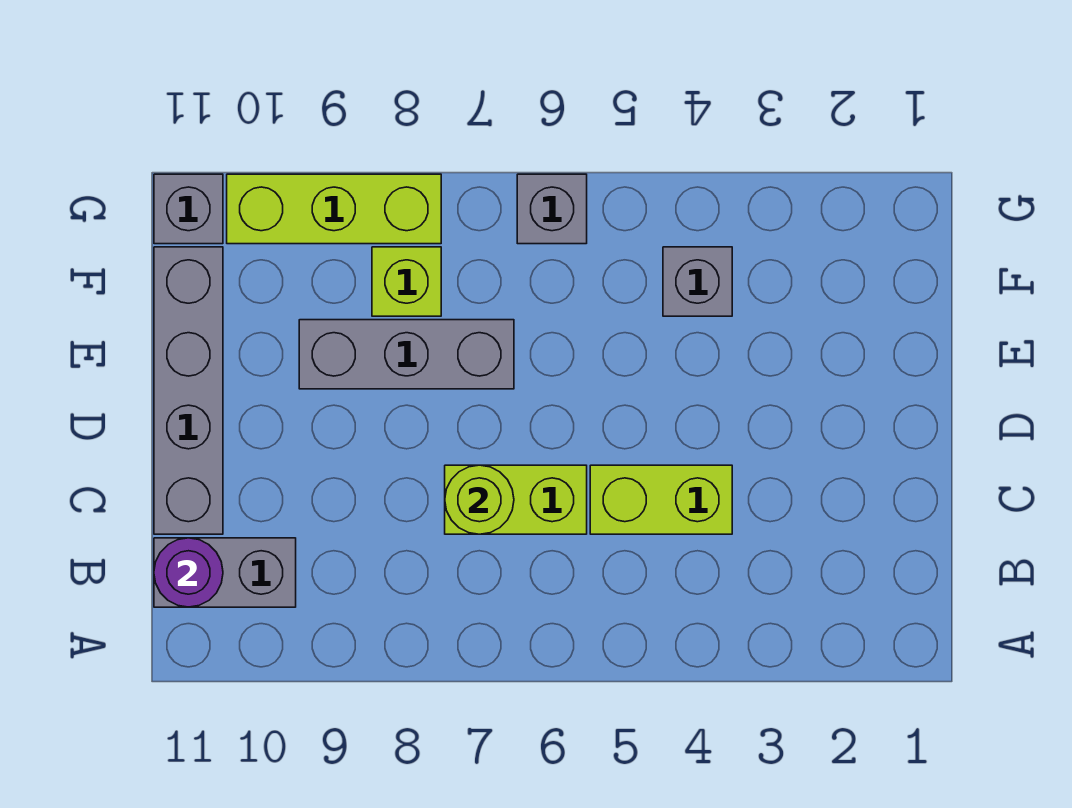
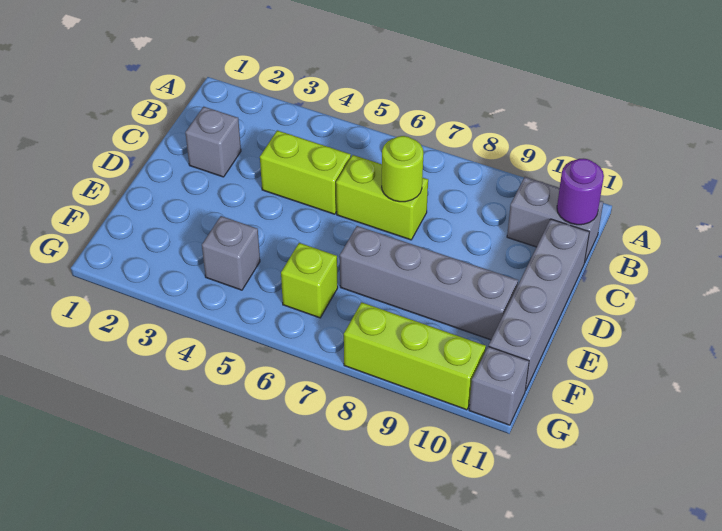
grey 1x3 brick [299,320,514,389] -> grey 1x4 brick [340,226,518,340]
lime 1x1 brick [372,247,441,316] -> lime 1x1 brick moved to [281,243,338,318]
grey 1x1 brick [517,174,587,244] -> grey 1x1 brick moved to [185,107,241,177]

